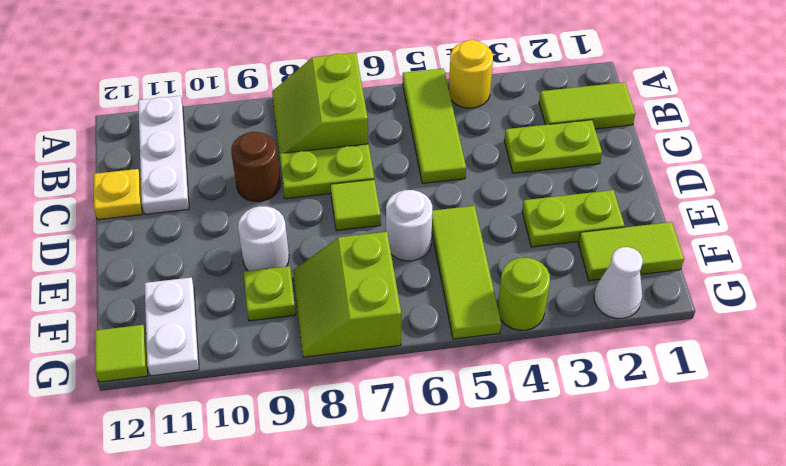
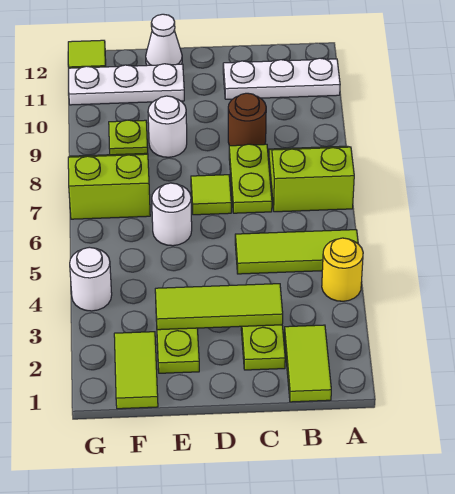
yellow 1x1 plate [94,169,142,220] -> none
lime 1x3 tile [432,206,501,339] -> lime 1x3 tile moved to [155,284,283,330]
white 1x2 plate [144,277,199,376] -> white 1x3 plate [69,64,184,105]
white 1x1 cone [594,247,643,318] -> white 1x1 cone moved to [146,14,182,65]
lime 1x1 round brick [498,258,550,330] -> white 1x1 round brick [70,247,112,311]

